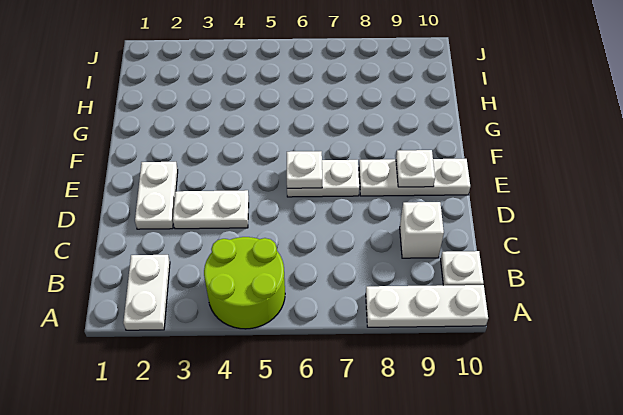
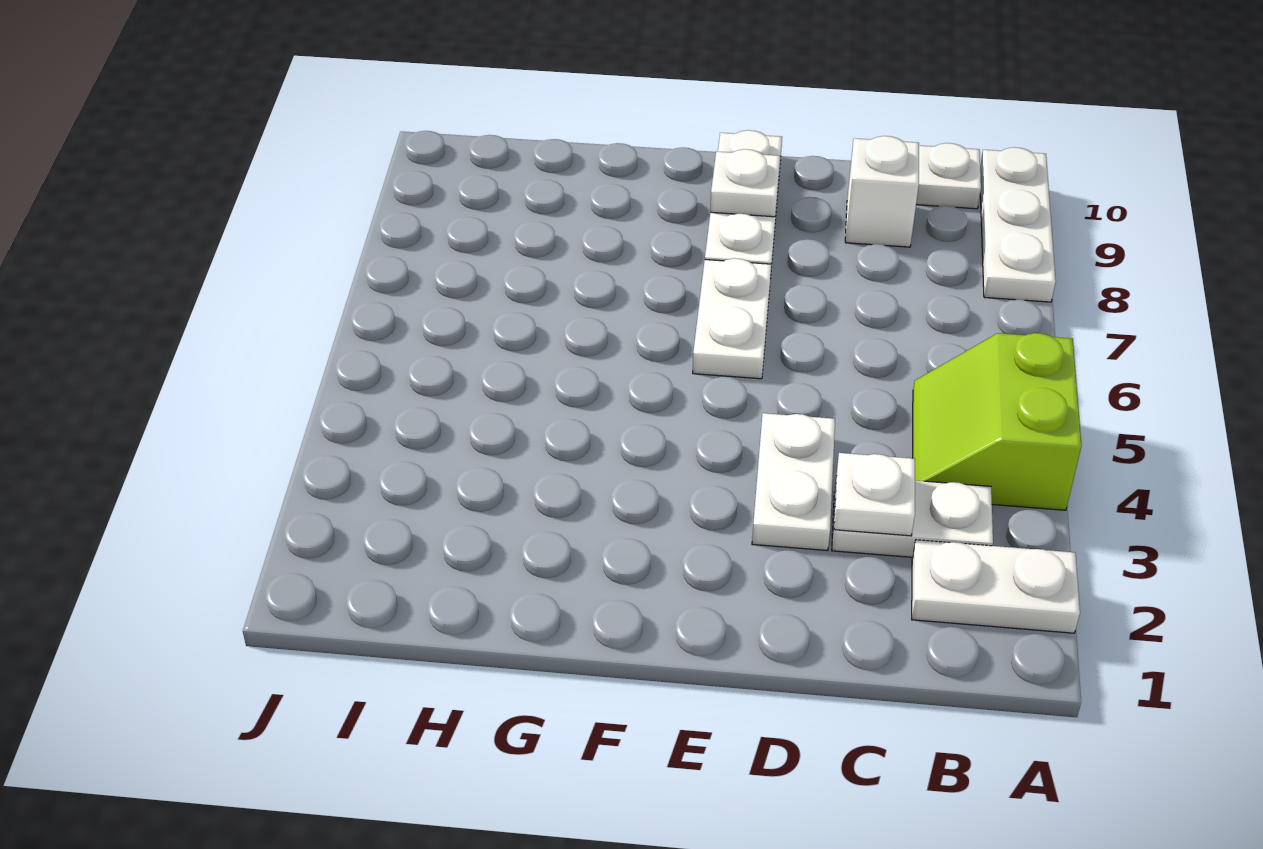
lime 2x2 round brick [204,237,285,329] -> lime 2x2 slope [913,333,1082,510]
white 1x2 plate [135,162,178,229] -> white 1x2 plate moved to [832,481,993,557]
white 1x1 plate [287,151,322,188] -> white 1x1 plate moved to [834,453,915,536]

